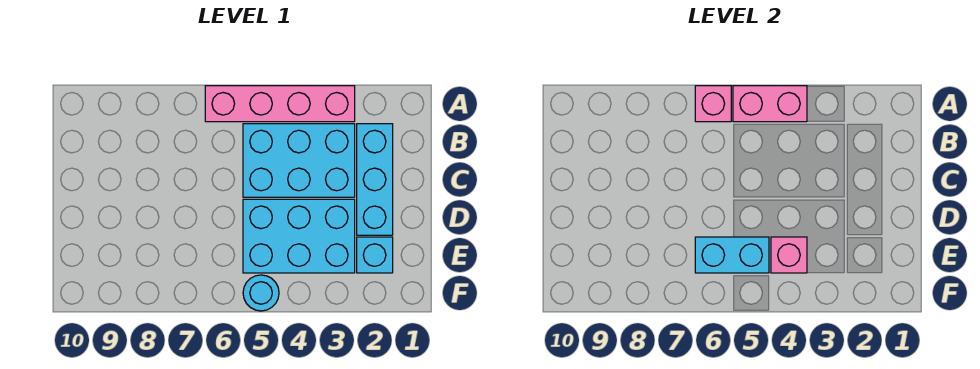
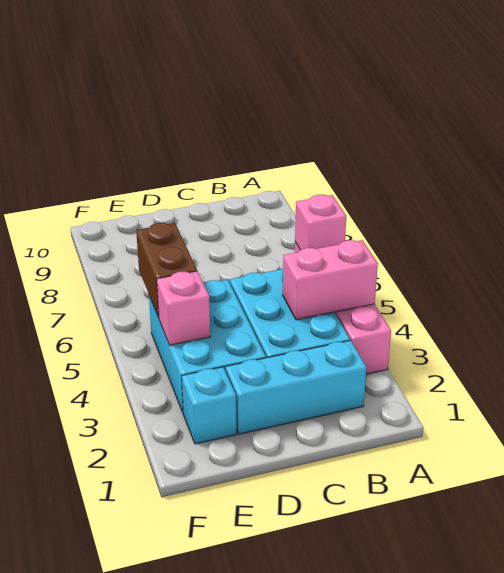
pink 1x2 brick [733,86,807,122] -> pink 1x2 brick turned to [283,240,378,320]
cyan 1x2 brick [695,237,769,273] -> brown 1x2 brick [136,223,197,318]
cyan 1x1 round brick [243,275,279,311] -> none

